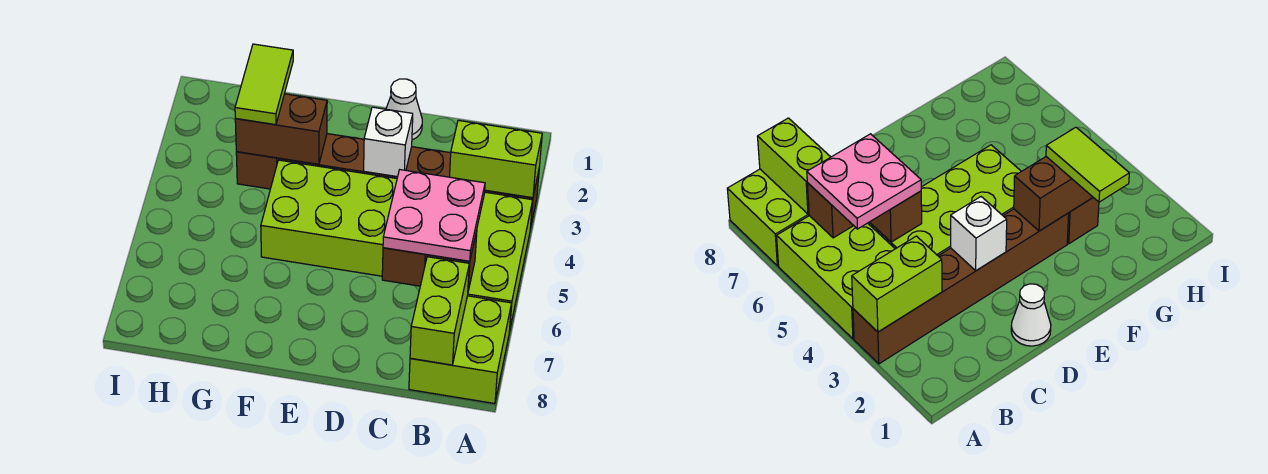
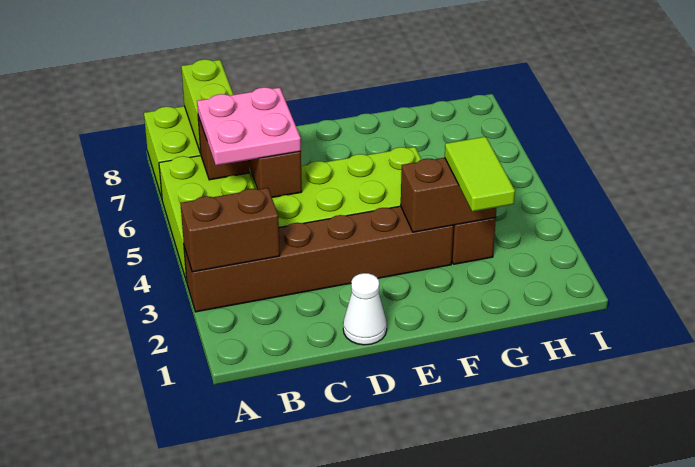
lime 1x2 brick [450,120,542,198] -> brown 1x2 brick [180,188,280,272]
white 1x1 brick [364,107,413,177] -> none

